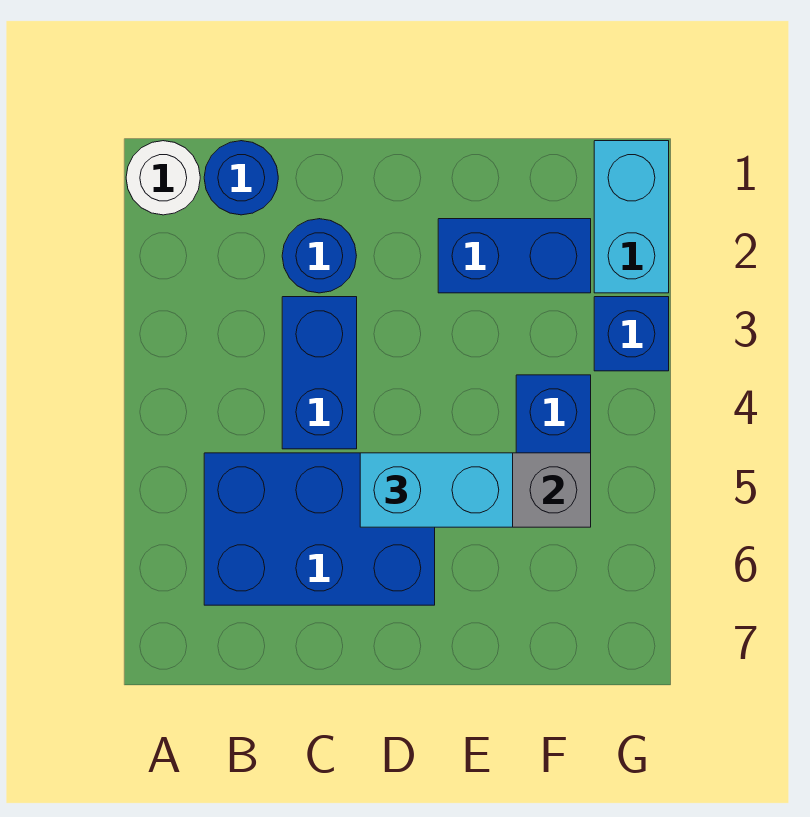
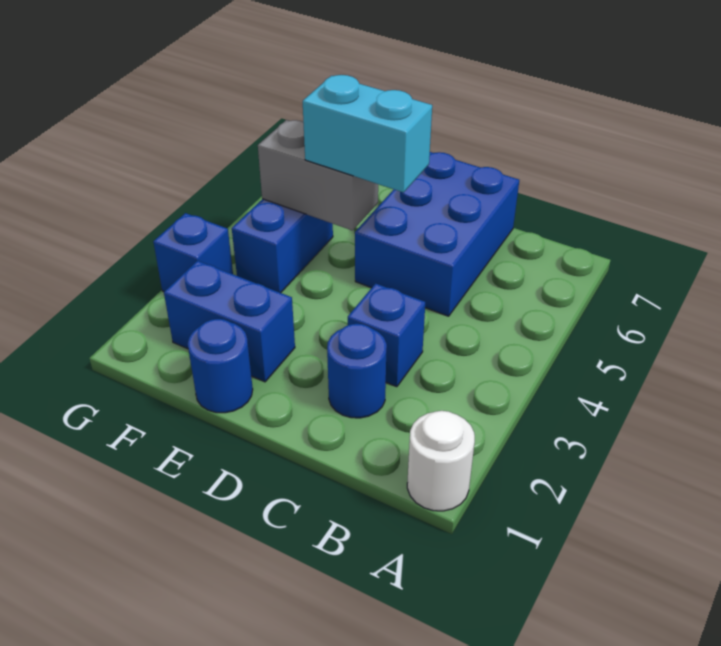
blue 1x1 round brick [204,141,278,215] -> blue 1x1 round brick moved to [188,319,253,413]
blue 2x3 brick [204,453,435,605] -> blue 2x3 brick turned to [355,152,519,316]
blue 1x2 brick [282,297,357,449] -> blue 1x1 brick [348,283,425,387]
cyan 1x2 brick [594,141,669,293] -> none

